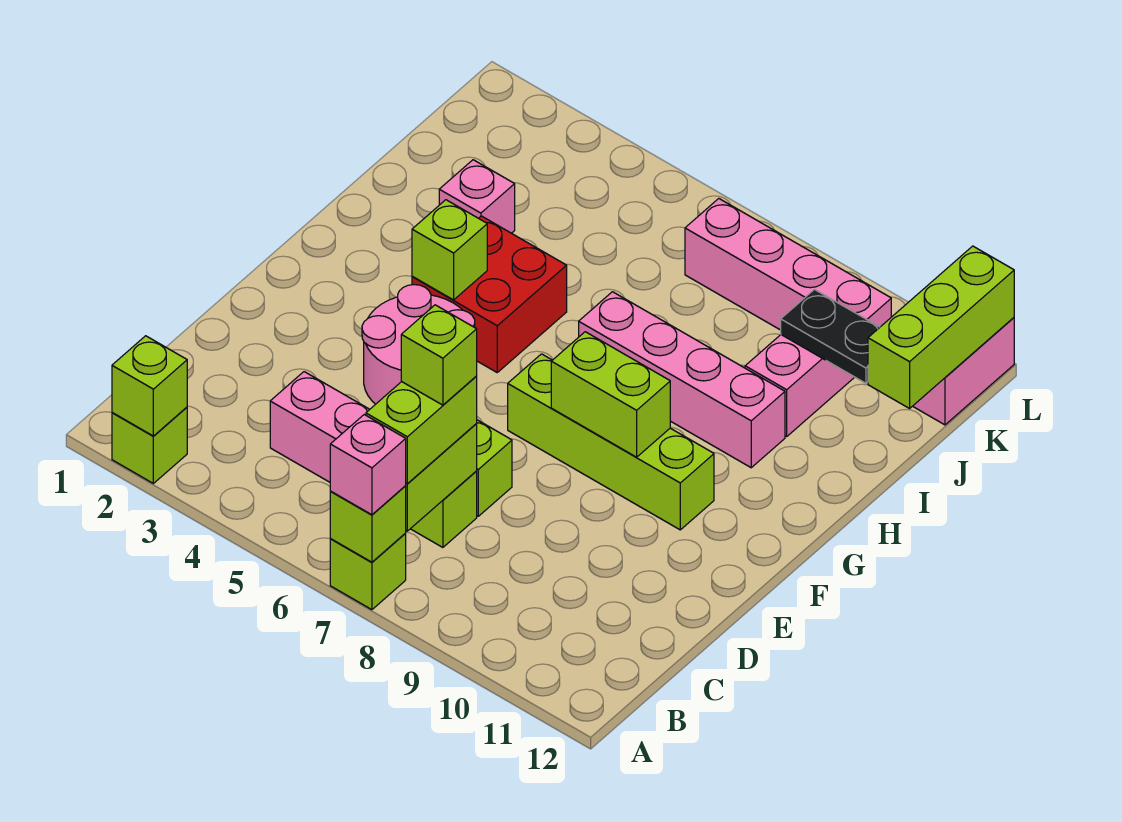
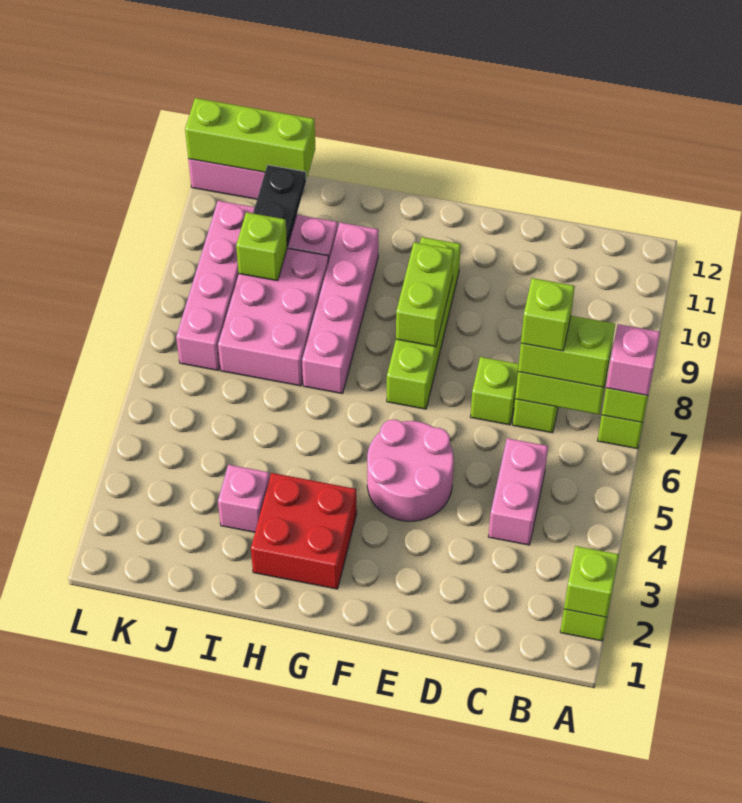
red 2x2 brick [412,216,567,372] -> red 2x2 brick moved to [251,473,357,589]
lime 1x1 brick [412,200,487,300] -> lime 1x1 brick moved to [236,212,287,281]
none -> pink 2x3 brick [218,248,329,386]

